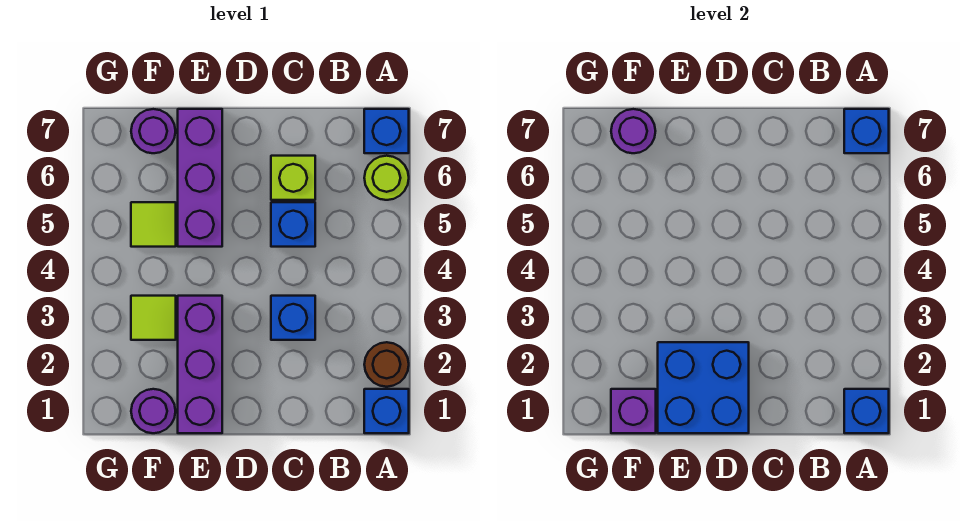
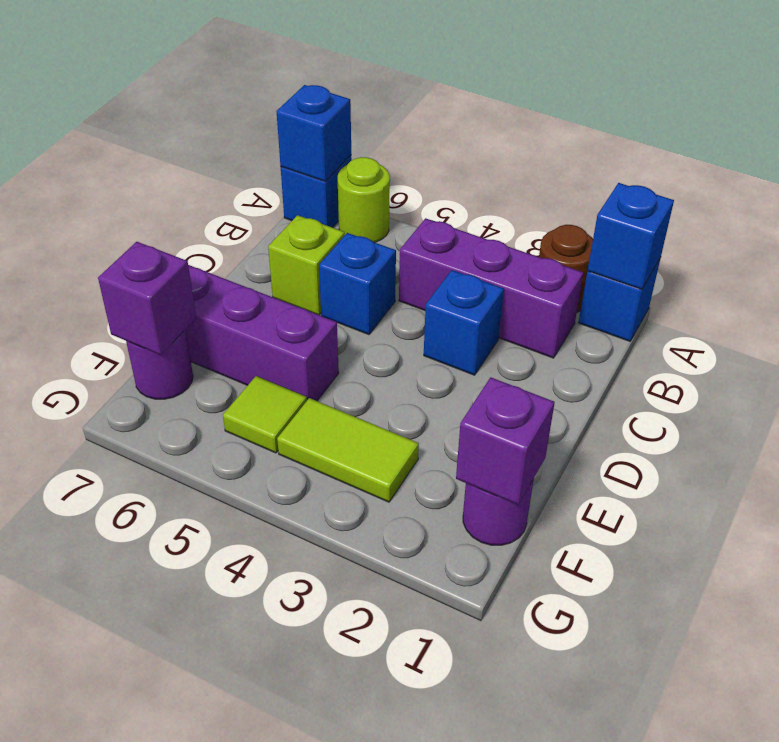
blue 2x2 brick [658,342,749,433] -> none
purple 1x3 brick [178,296,222,433] -> purple 1x3 brick moved to [399,218,583,358]
lime 1x1 tile [131,296,176,340] -> lime 1x2 tile [277,398,419,502]
purple 1x1 round brick [611,109,655,153] -> purple 1x1 brick [98,242,196,355]

